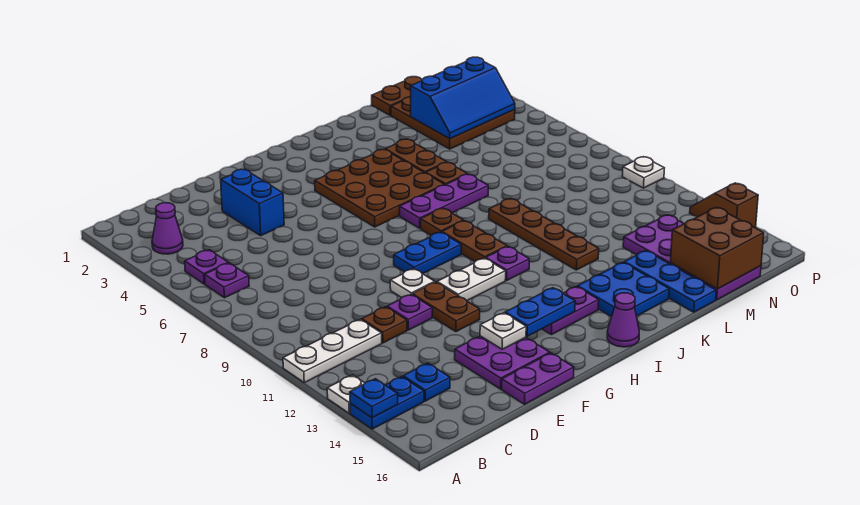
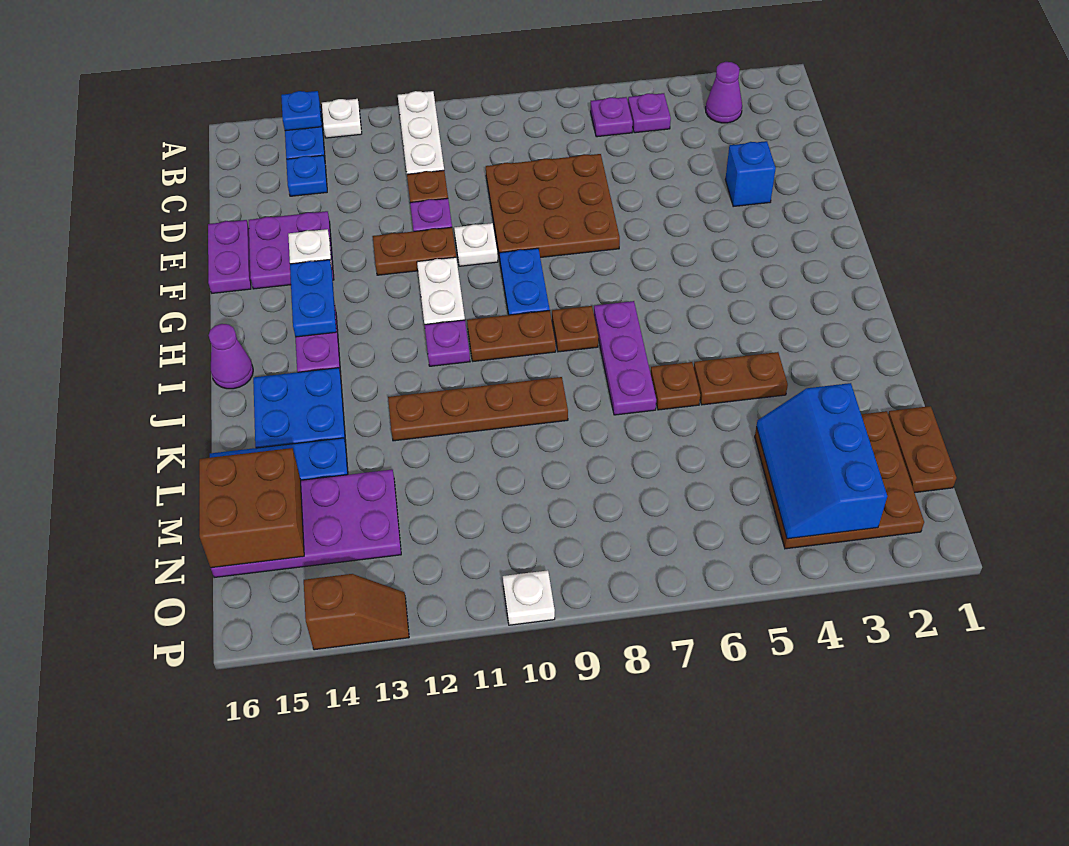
blue 1x2 brick [221,169,284,236] -> blue 1x1 brick [725,141,776,206]
brown 3x3 plate [315,150,444,227] -> brown 3x3 plate moved to [486,154,620,260]

